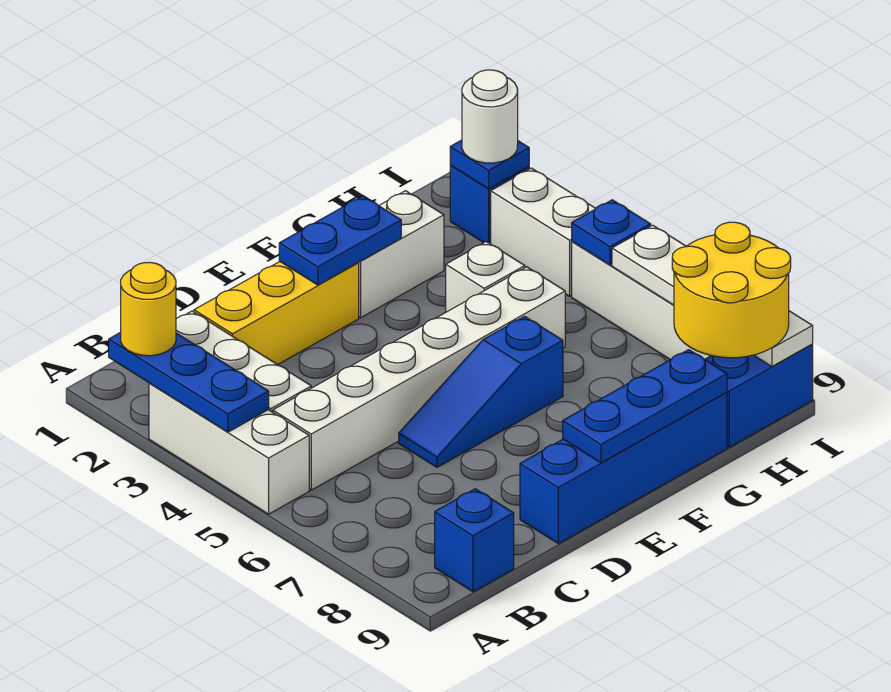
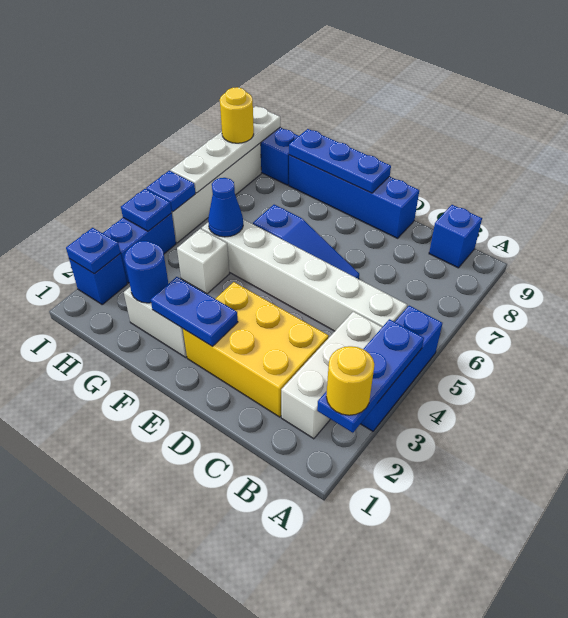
white 1x3 brick [149,383,309,514] -> blue 1x3 brick [361,306,442,431]
yellow 1x3 brick [194,262,359,365] -> yellow 2x3 brick [183,282,329,417]
none -> blue 1x1 round brick [124,241,169,303]
none -> blue 1x1 cone [208,178,243,237]
yellow 2x2 round brick [672,222,791,358] -> yellow 1x1 round brick [220,87,254,143]
white 1x1 round brick [462,70,518,163] -> none
white 1x2 brick [491,168,596,296] -> blue 1x2 brick [103,213,176,283]
none -> blue 1x1 plate [121,189,172,231]

